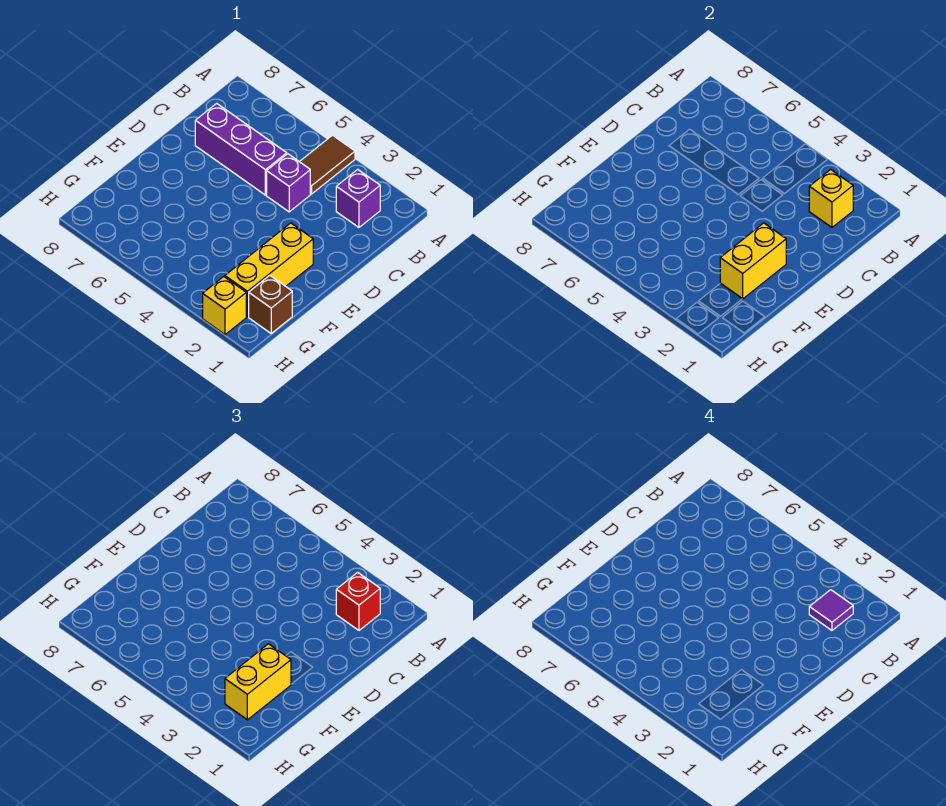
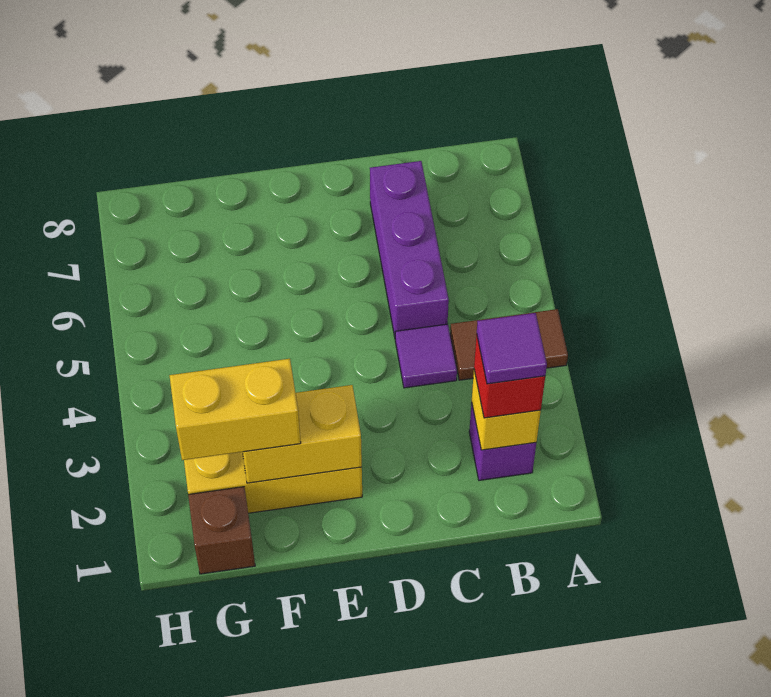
purple 1x1 brick [267,154,310,212] -> purple 1x1 tile [395,324,457,388]
yellow 1x1 brick [203,277,246,335] -> none

